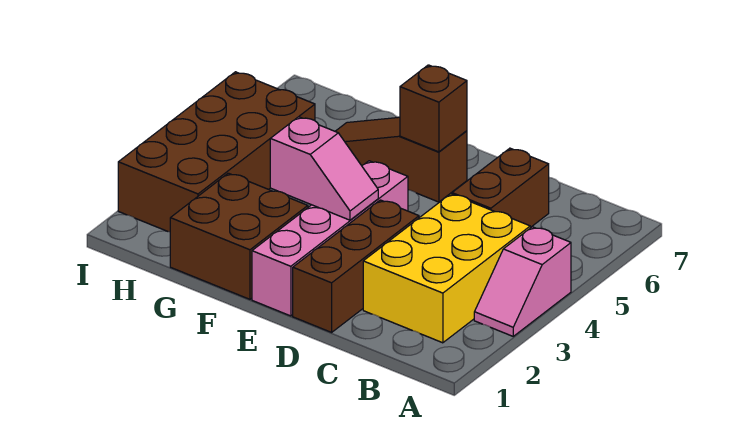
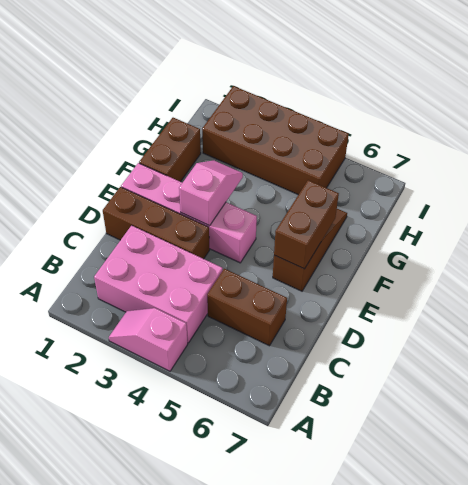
yellow 2x3 brick [363,194,530,343] -> pink 2x3 brick [94,225,223,343]
pink 1x2 slope [270,117,378,220] -> pink 1x2 slope turned to [179,161,243,226]
brown 1x1 brick [400,65,467,152] -> brown 1x2 brick [274,180,339,269]
brown 2x2 brick [170,173,308,299] -> brown 1x2 brick [139,118,201,182]

